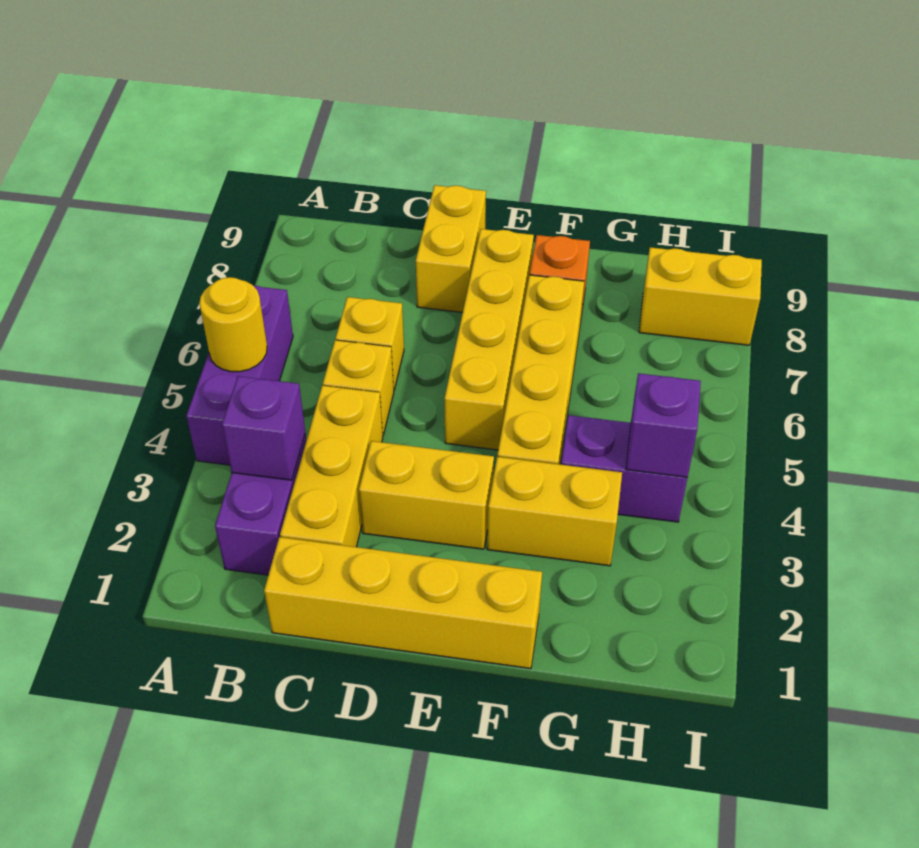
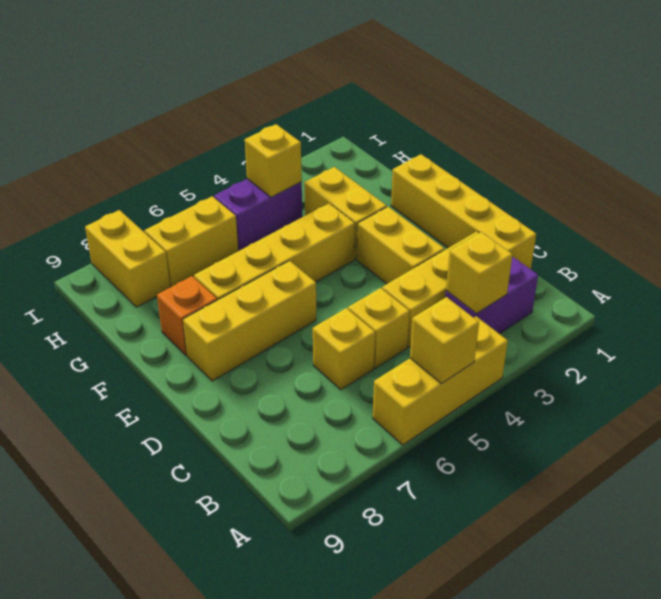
purple 1x3 brick [186,285,293,465] -> yellow 1x3 brick [373,316,508,445]
yellow 1x1 round brick [199,277,267,372] -> yellow 1x1 brick [410,297,479,384]
purple 1x1 brick [222,376,305,480] -> yellow 1x1 brick [446,232,513,313]
yellow 1x2 brick [416,185,486,312] -> yellow 1x2 brick moved to [145,196,238,287]
yellow 1x4 brick [444,229,534,450] -> yellow 1x3 brick [183,261,316,381]
purple 1x2 brick [561,415,687,522] -> purple 1x2 brick turned to [214,179,302,251]
purple 1x1 brick [626,373,701,477] -> yellow 1x1 brick [245,124,302,197]

